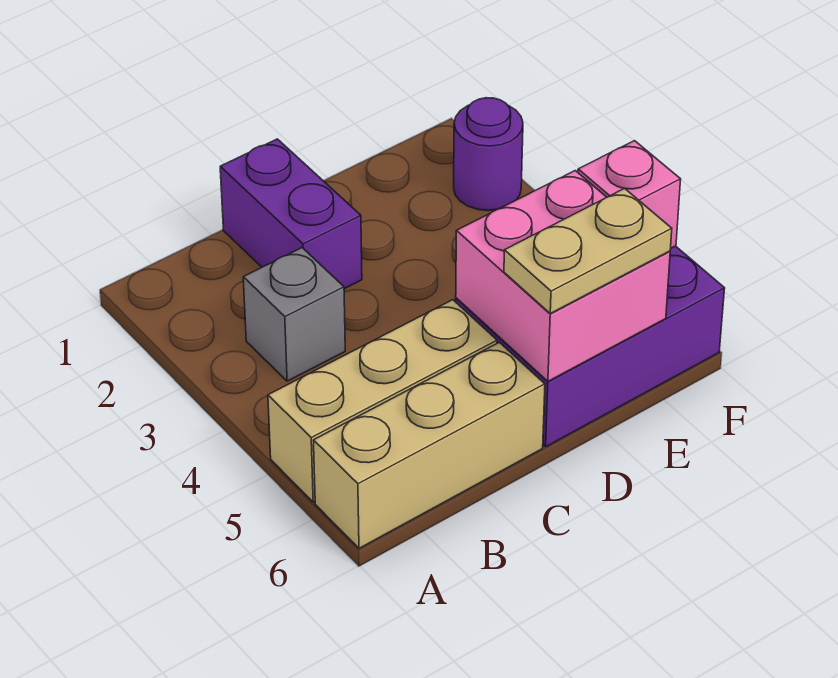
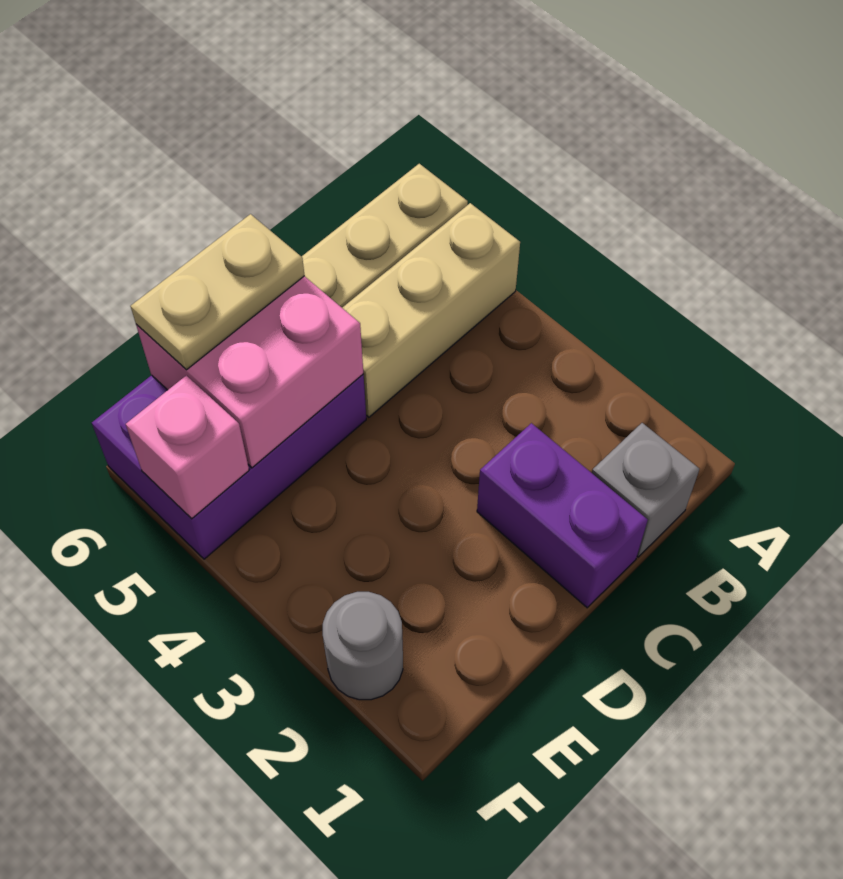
grey 1x1 brick [243,248,345,381] -> grey 1x1 brick moved to [592,423,699,557]
purple 1x1 round brick [454,98,523,211] -> grey 1x1 round brick [323,592,403,700]

